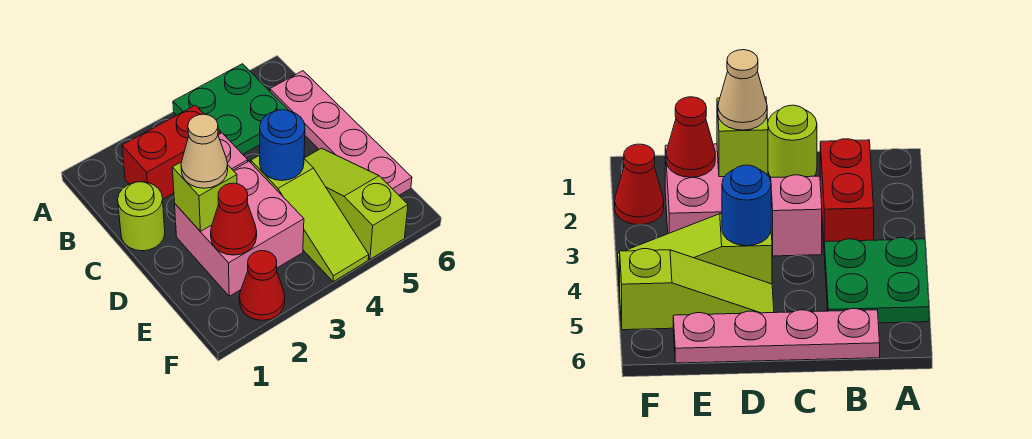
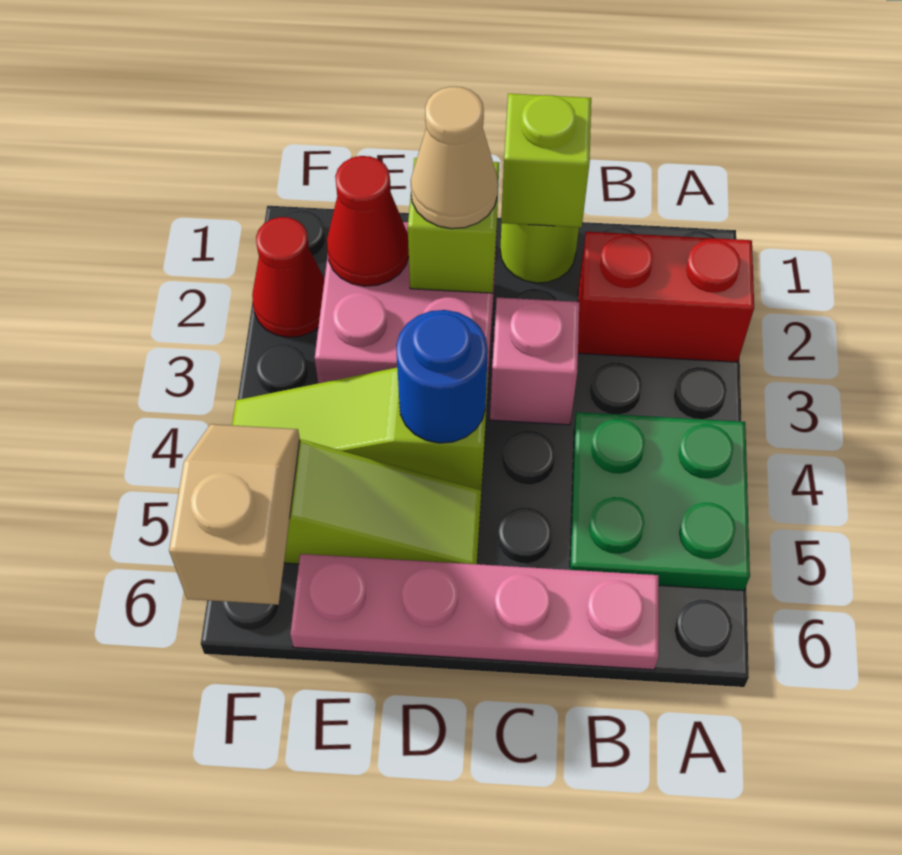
red 1x2 brick [122,105,221,199] -> red 1x2 brick turned to [578,232,754,362]
none -> lime 1x1 brick [501,94,591,227]
none -> tan 1x2 slope [169,424,300,605]

